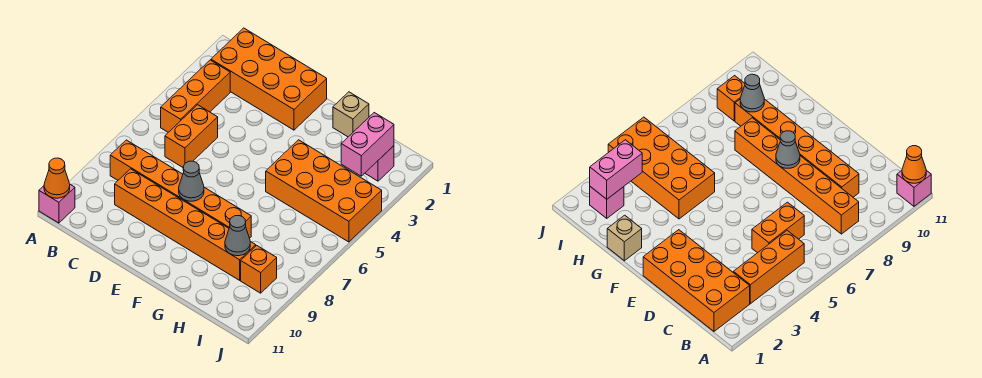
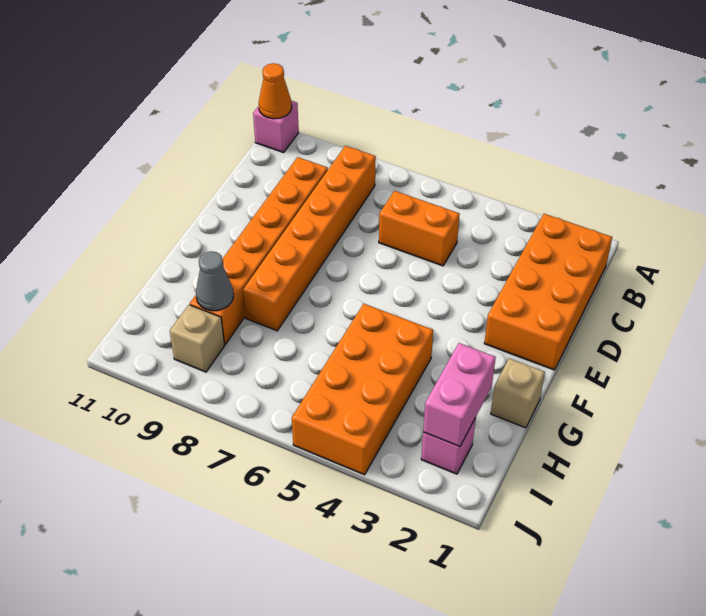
orange 1x3 brick [161,60,230,132] -> none
grey 1x1 cone [179,161,204,201] -> none
pink 1x2 brick [341,113,394,176] -> pink 1x2 brick turned to [423,343,496,447]
orange 1x1 brick [241,245,277,293] -> tan 1x1 brick [170,305,225,372]

